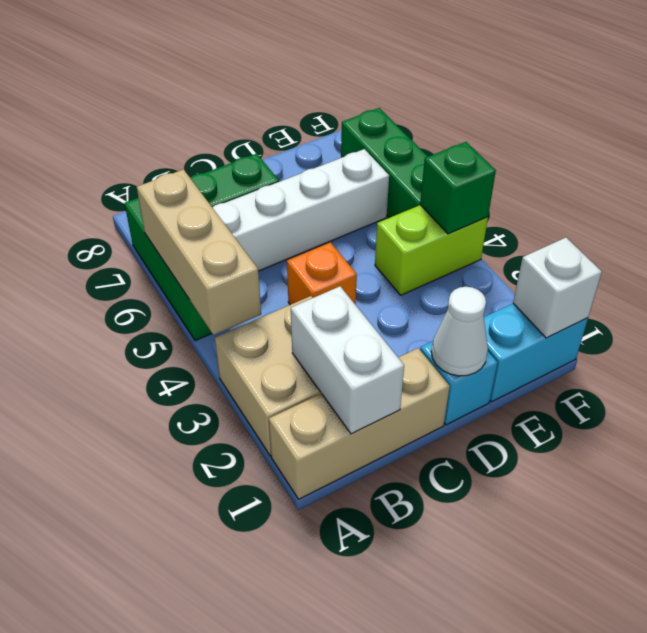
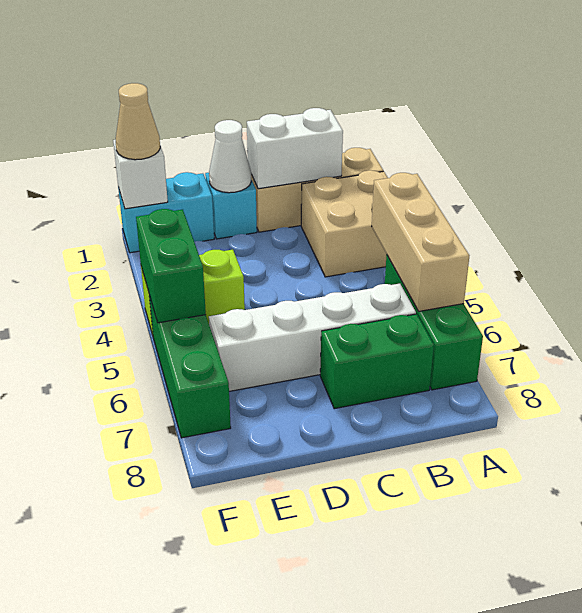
white 1x2 brick [291,286,404,434] -> white 1x2 brick turned to [247,108,343,189]
orange 1x1 brick [287,243,357,305] -> none
none -> tan 1x1 cone [116,83,160,160]
green 1x1 brick [420,142,496,234] -> green 1x2 brick [136,209,206,323]

